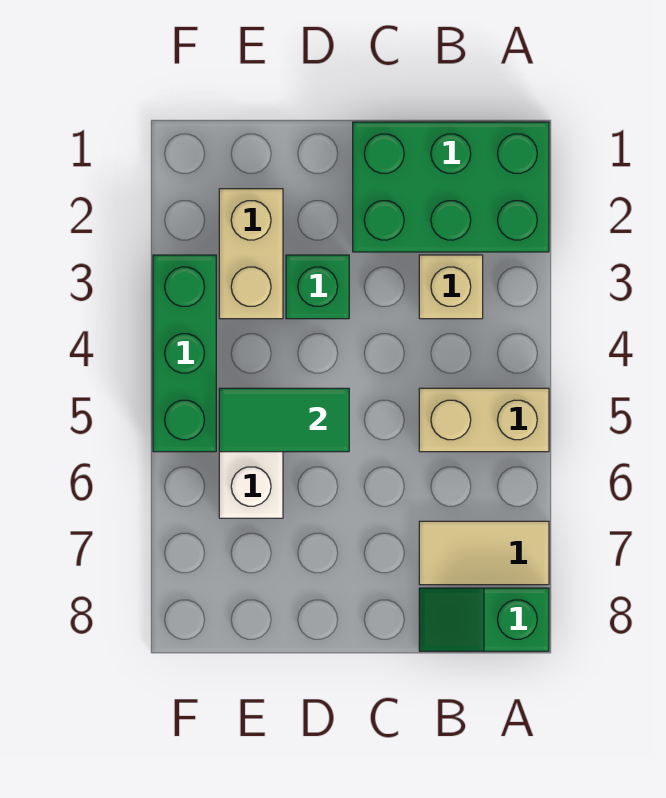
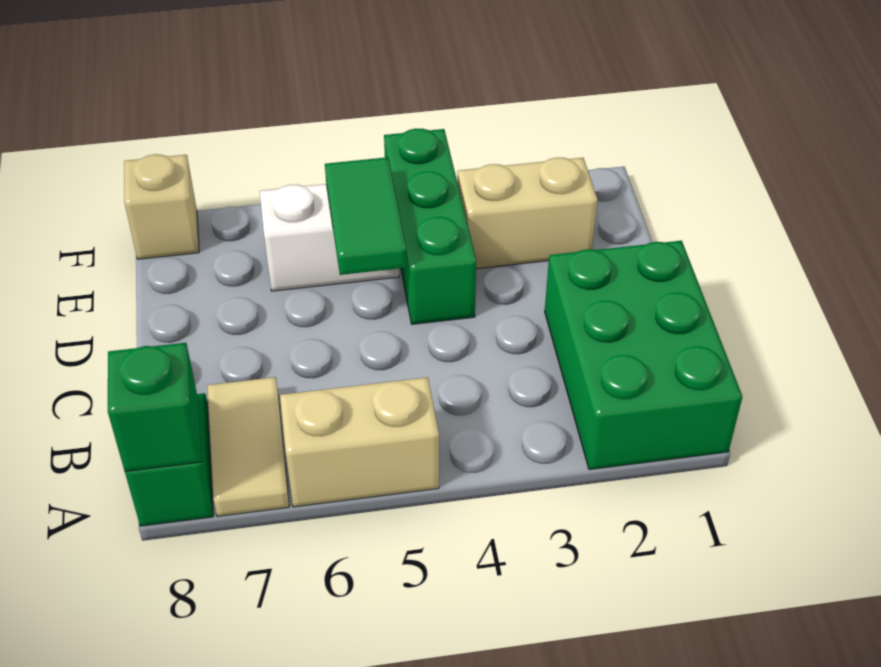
tan 1x2 brick [419,388,549,452] -> tan 1x2 brick turned to [280,377,439,507]
tan 1x1 brick [419,255,483,319] -> tan 1x1 brick moved to [124,154,199,259]
green 1x1 brick [286,255,349,319] -> green 1x1 brick moved to [108,343,202,471]
green 1x3 brick [153,255,216,452] -> green 1x3 brick turned to [384,129,476,324]

